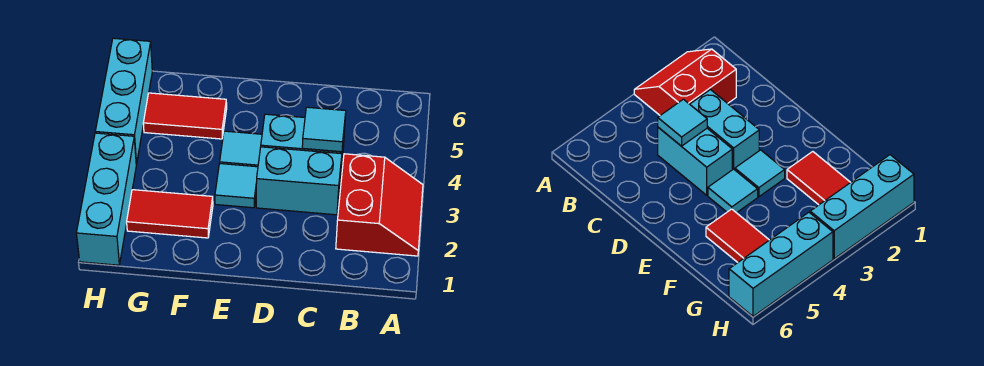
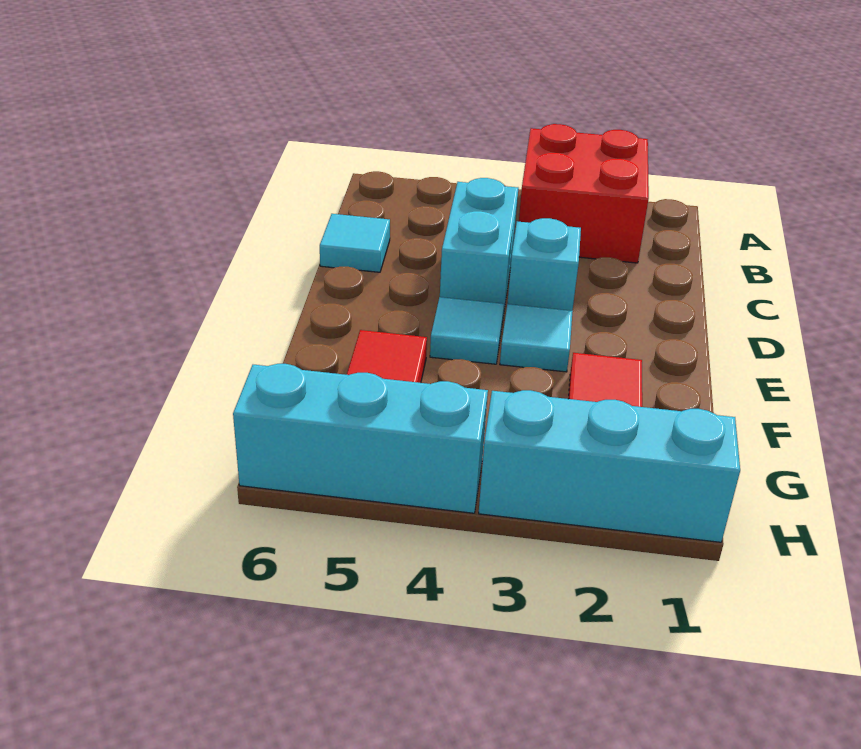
red 2x2 slope [336,154,423,256] -> red 2x2 brick [519,124,649,263]
cyan 1x2 brick [256,147,342,215] -> cyan 1x1 brick [507,218,581,311]
cyan 1x1 tile [302,107,346,152] -> cyan 1x1 tile moved to [320,214,390,272]

